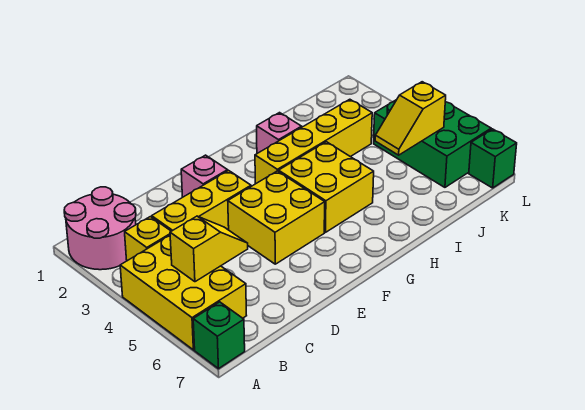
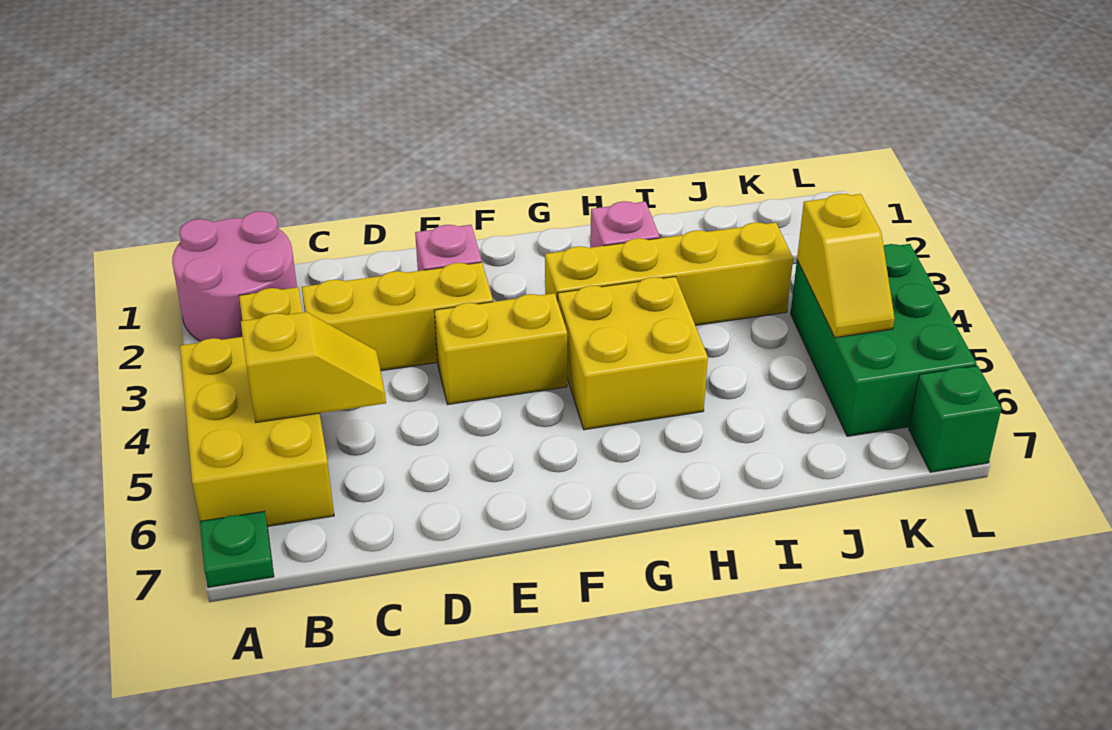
green 1x1 brick [193,302,245,369] -> green 1x1 plate [200,511,274,588]
yellow 2x2 brick [228,171,325,264] -> yellow 1x2 brick [434,293,567,404]
yellow 1x2 slope [375,82,446,155] -> yellow 1x2 slope turned to [797,194,895,338]

